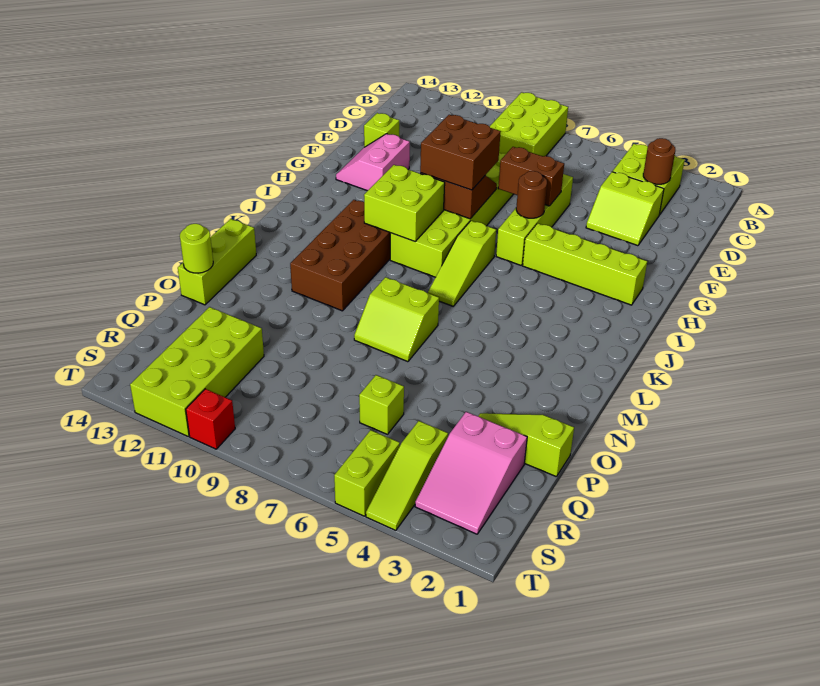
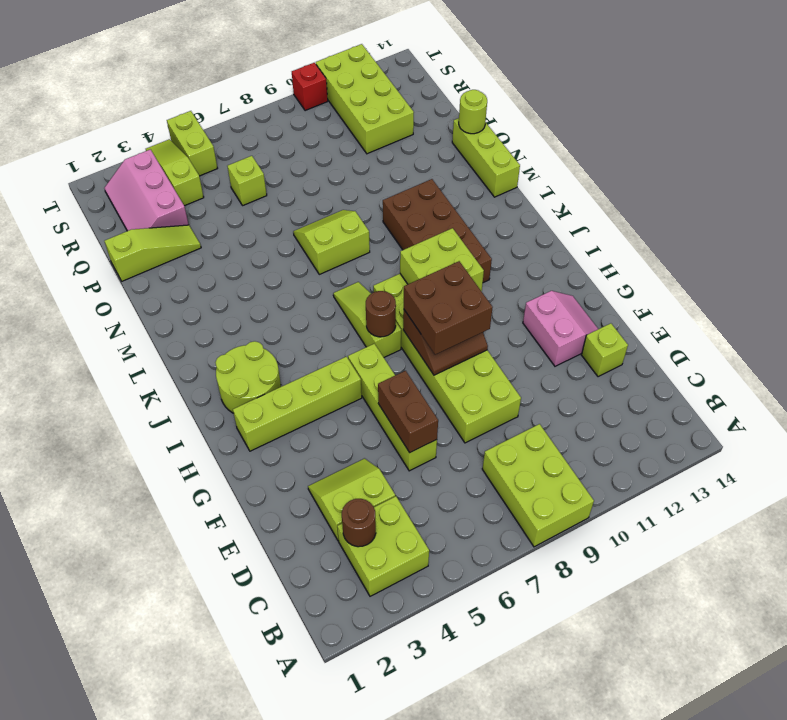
brown 1x2 brick [498,147,564,206] -> brown 1x2 brick turned to [378,371,438,452]
brown 1x1 round brick [516,171,547,218] -> brown 1x1 round brick moved to [366,291,396,337]
none -> lime 2x2 round brick [215,341,281,413]
pink 2x3 slope [415,412,527,534] -> pink 2x3 slope turned to [104,149,189,231]

